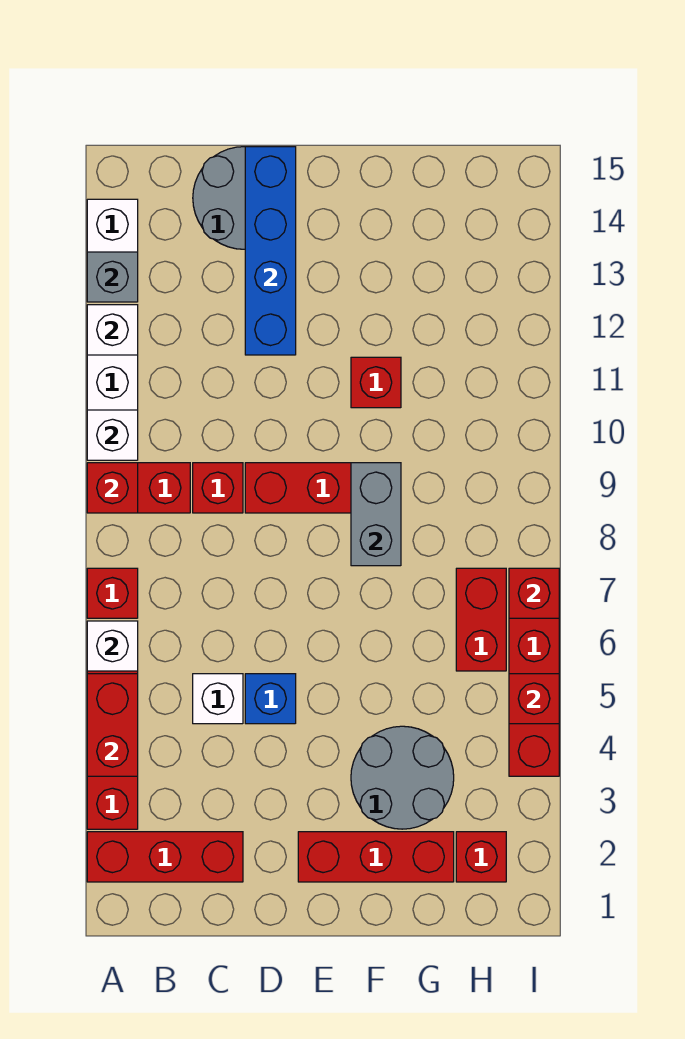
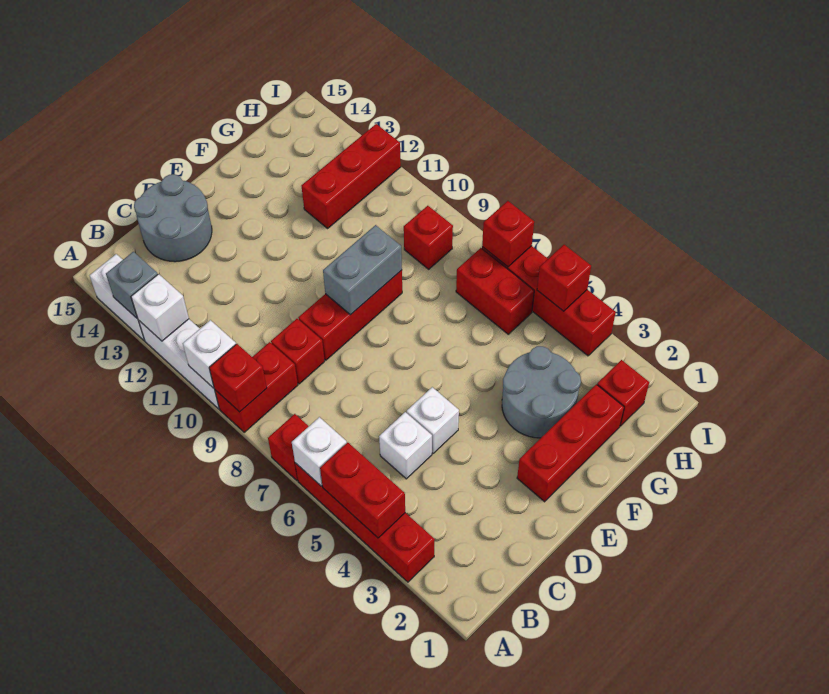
red 1x3 brick [87,832,243,882] -> red 1x3 brick moved to [302,124,401,228]
blue 1x1 brick [245,674,296,724] -> white 1x1 brick [407,387,459,453]
blue 1x4 brick [245,147,296,355] -> none
grey 1x2 brick [351,463,401,566] -> grey 1x2 brick turned to [323,225,402,315]
red 1x1 brick [351,357,401,408] -> red 1x1 brick moved to [404,206,453,269]

